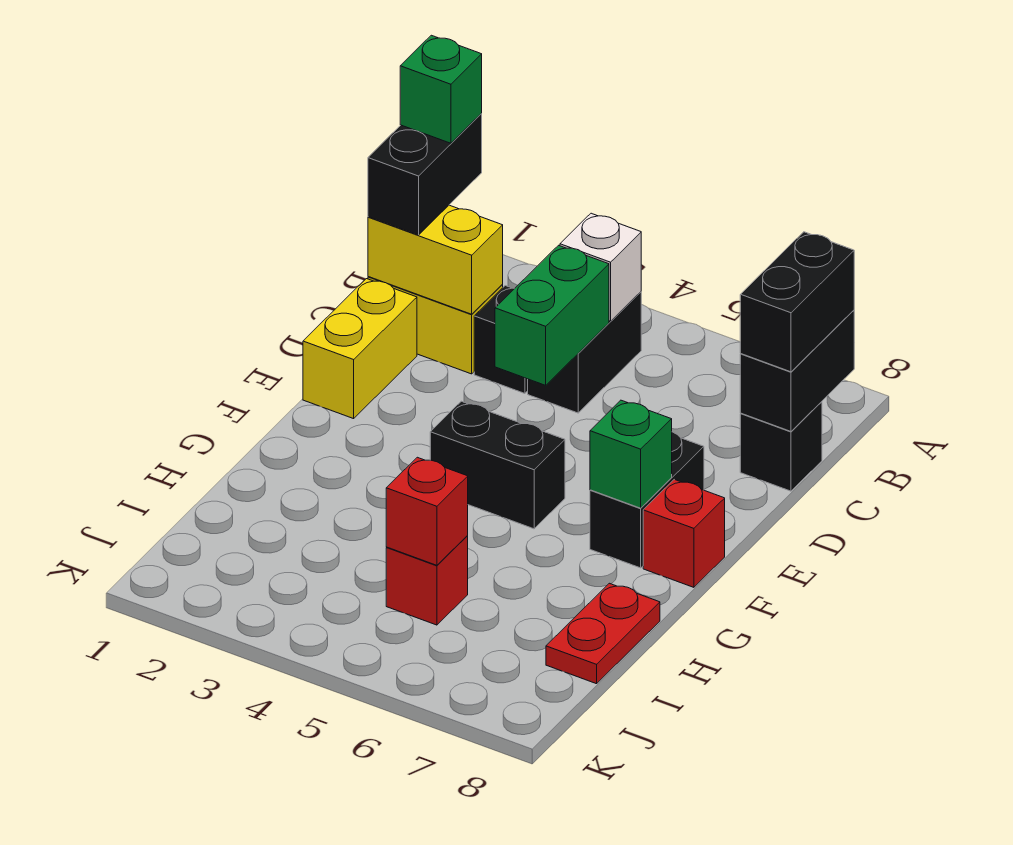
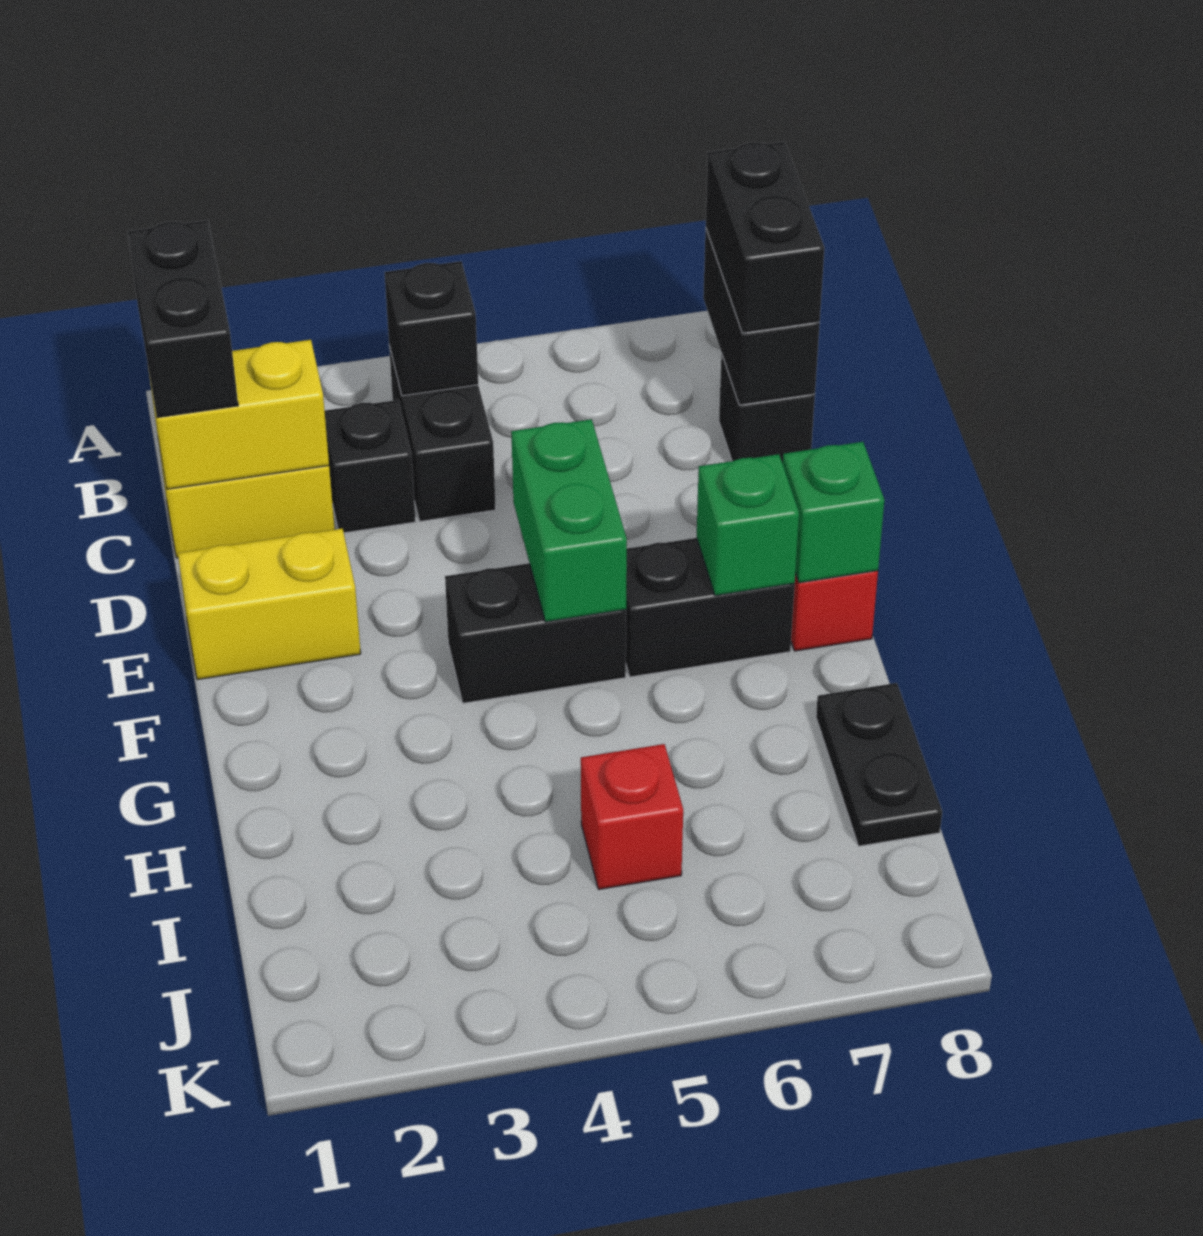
green 1x1 brick [400,35,482,143] -> green 1x1 brick moved to [783,442,884,583]
white 1x1 brick [560,213,641,321] -> black 1x1 brick [385,261,478,396]
green 1x2 brick [495,245,609,385] -> green 1x2 brick moved to [511,419,627,622]
yellow 1x2 brick [303,279,417,419] -> yellow 1x2 brick turned to [178,529,361,680]
black 1x2 brick [590,432,704,568] -> black 1x2 brick turned to [626,538,795,677]
red 1x2 plate [546,583,660,684] -> black 1x2 plate [816,683,942,846]
red 1x1 brick [386,457,468,565] -> none

